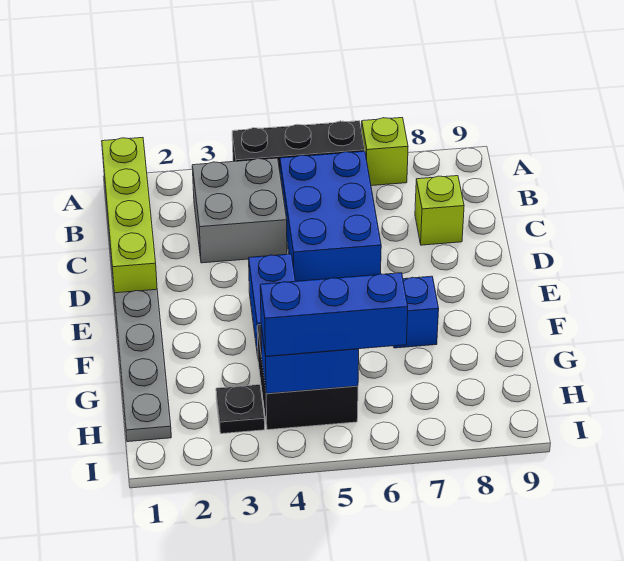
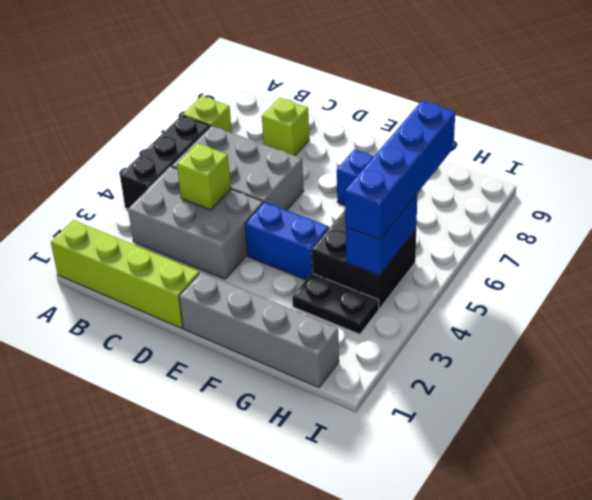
grey 2x2 brick [192,158,287,263] -> grey 2x3 brick [128,167,263,279]
blue 2x3 brick [280,151,381,281] -> grey 2x3 brick [172,126,304,210]
none -> lime 1x1 brick [177,143,231,210]
grey 1x4 plate [114,289,171,442] -> grey 1x4 brick [179,272,339,388]
black 1x1 plate [216,385,265,434] -> black 1x2 plate [292,273,379,334]
blue 1x3 brick [260,273,408,356] -> blue 1x4 brick [345,101,455,240]

